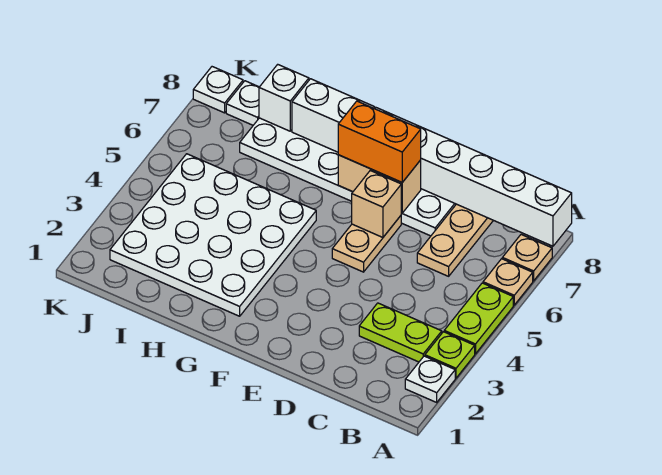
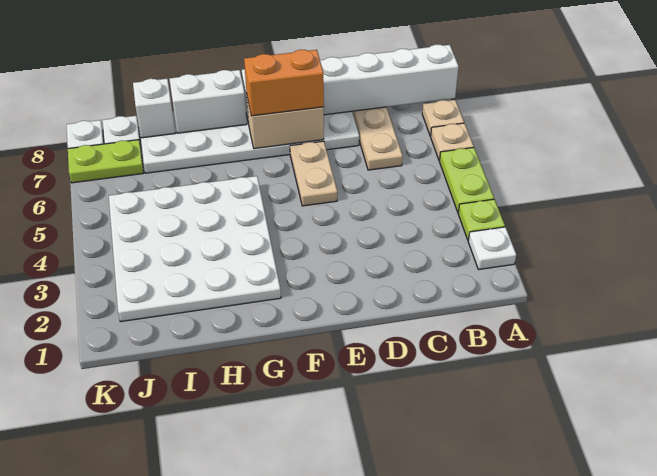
lime 1x2 plate [359,303,442,362] -> lime 1x2 plate moved to [68,140,143,183]
tan 1x1 brick [352,171,401,237] -> none

